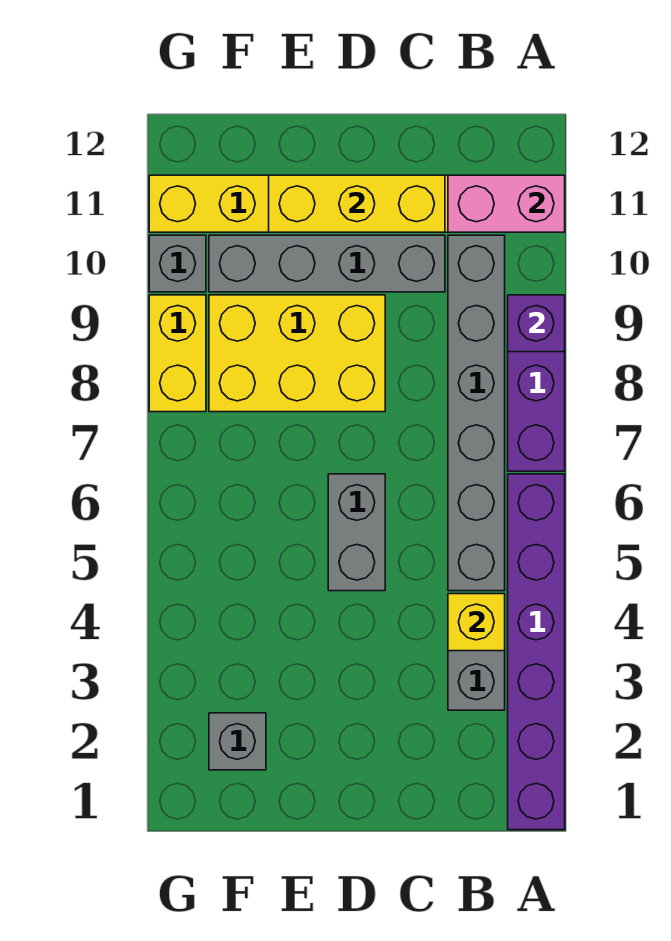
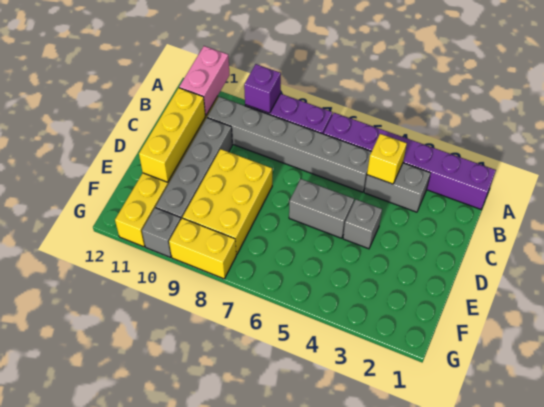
grey 1x1 brick [209,713,266,770] -> grey 1x1 brick moved to [343,199,382,249]

